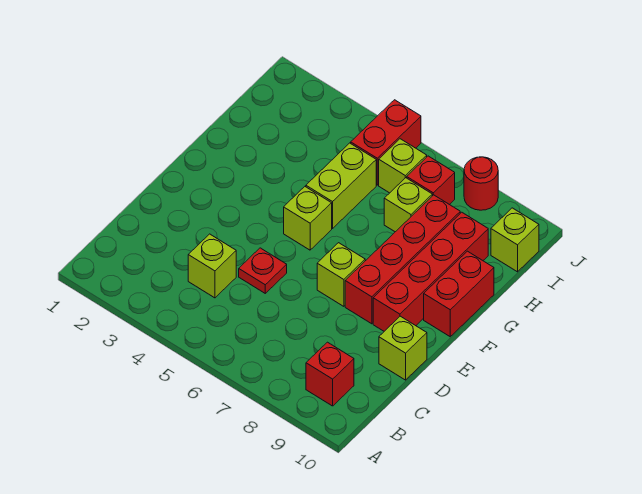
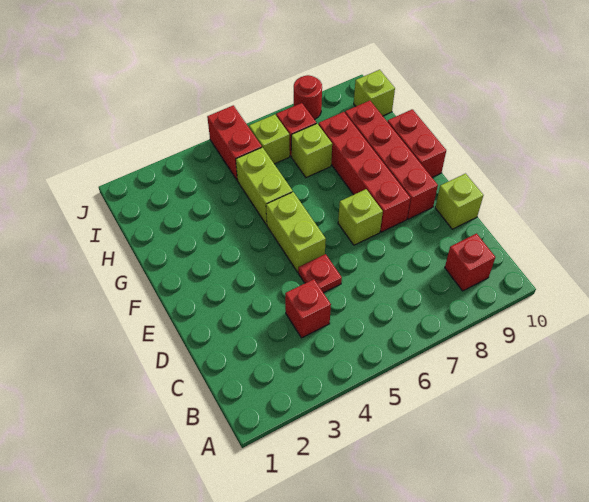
lime 1x1 brick [188,234,236,298] -> red 1x1 brick [285,279,331,338]
lime 1x1 brick [284,187,332,250] -> lime 1x2 brick [266,192,326,272]

